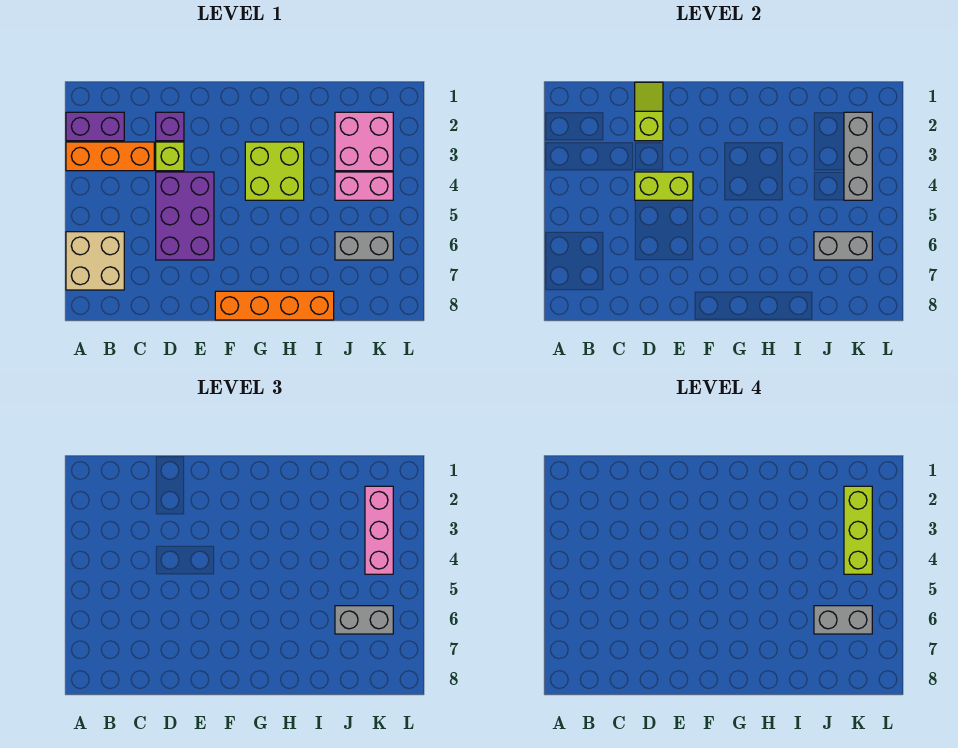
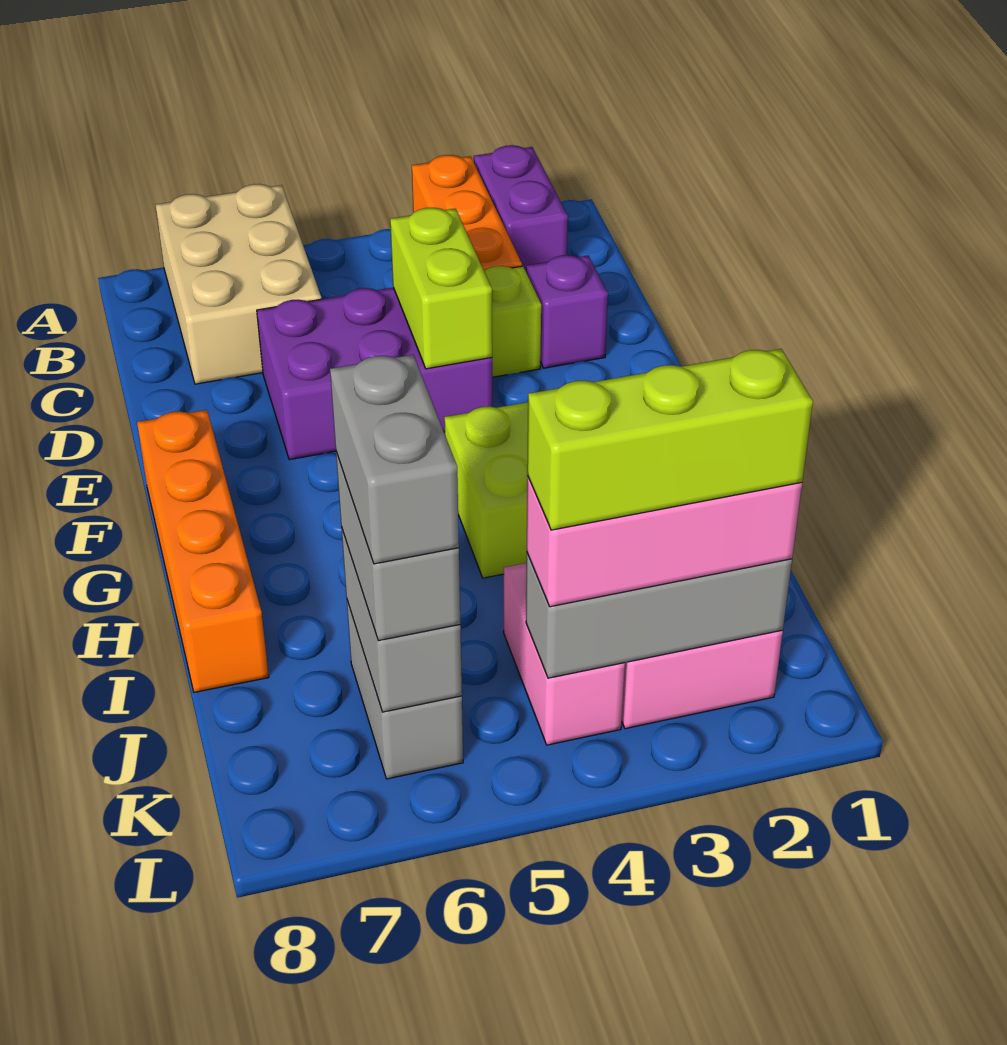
tan 2x2 brick [66,232,124,290] -> tan 2x3 brick [156,184,322,384]
lime 1x2 slope [635,82,663,141] -> none

